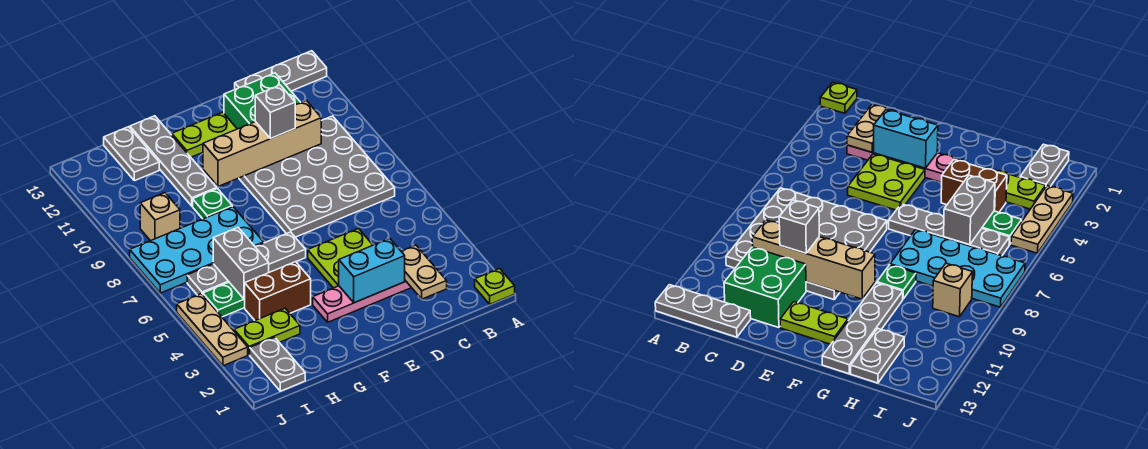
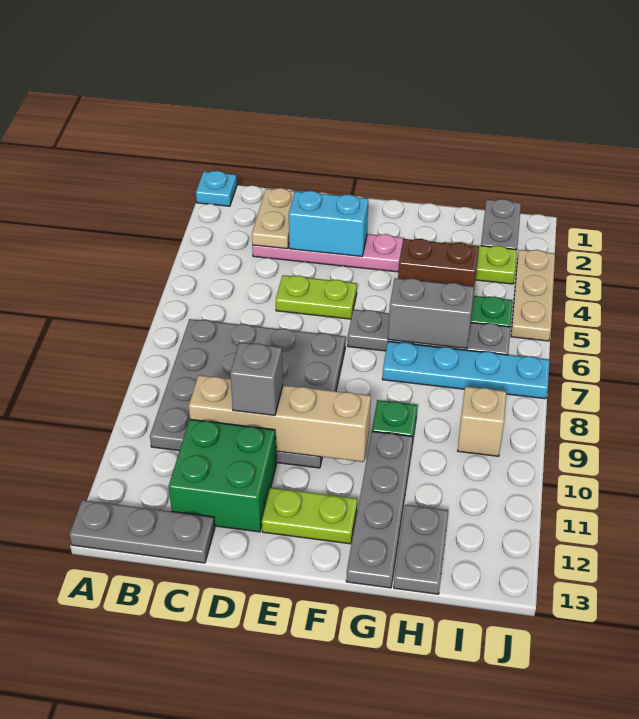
lime 1x1 plate [475,269,515,304] -> cyan 1x1 plate [196,171,237,206]
lime 2x2 plate [308,229,373,288] -> lime 1x2 plate [276,275,357,319]
cyan 2x4 plate [130,207,264,293] -> cyan 1x4 plate [382,341,549,399]
grey 1x2 brick [213,228,269,299] -> grey 1x2 brick turned to [388,278,474,348]

